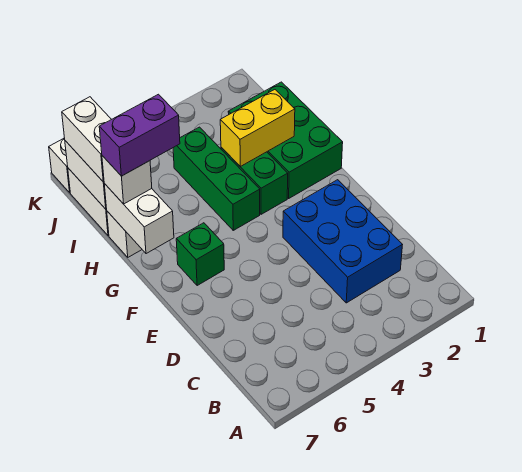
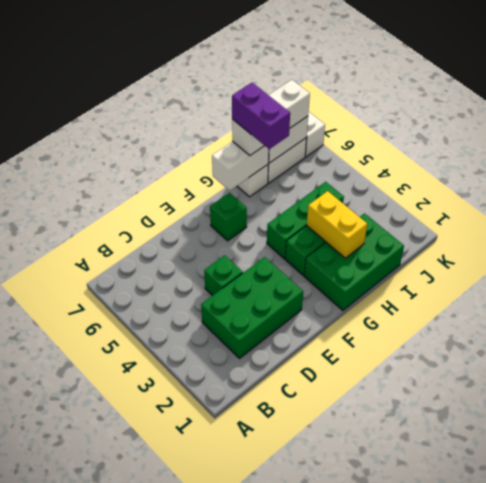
blue 2x3 brick [283,180,402,303] -> green 2x3 brick [201,257,303,358]
none -> green 1x1 brick [204,255,243,296]

